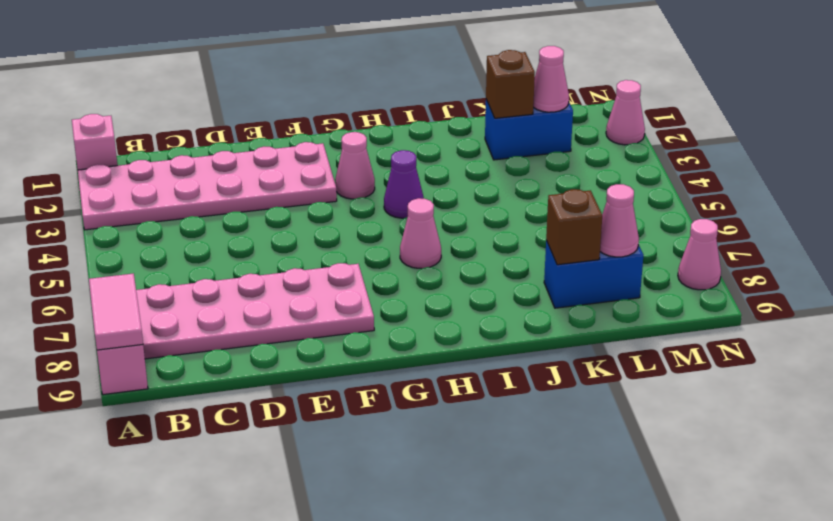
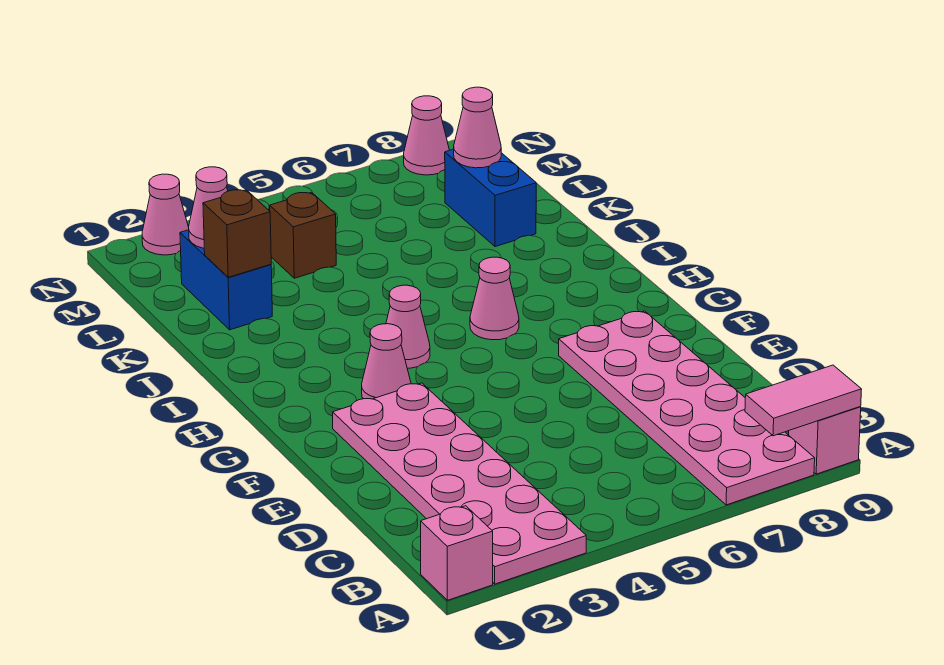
purple 1x1 cone [384,150,424,218] -> pink 1x1 cone [386,285,430,368]
brown 1x1 brick [546,189,602,265] -> brown 1x1 brick moved to [270,192,336,278]

